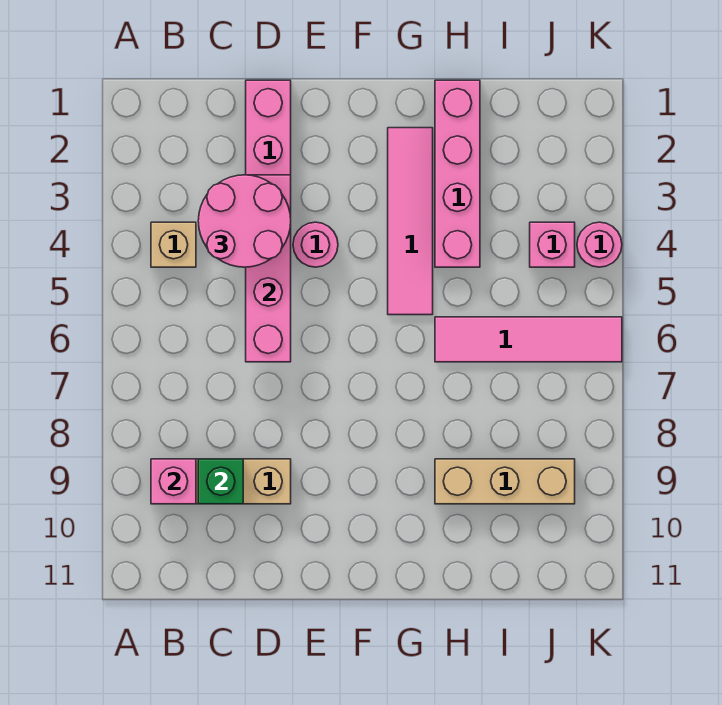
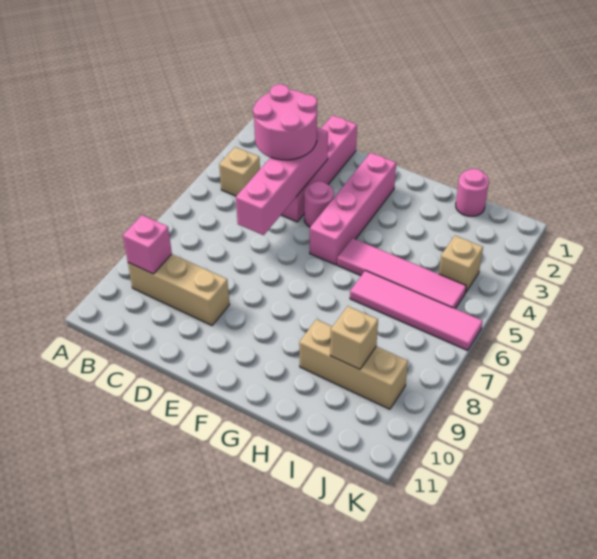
green 1x1 brick [198,459,243,504] -> none
pink 1x4 tile [388,128,433,315] -> pink 1x4 tile turned to [337,238,466,309]
pink 1x4 brick [435,80,480,267] -> pink 1x4 brick moved to [310,153,396,265]
none -> tan 1x1 brick [330,306,378,369]
pink 1x1 brick [530,222,575,267] -> tan 1x1 brick [439,236,483,293]
pink 1x1 round brick [577,222,622,267] -> pink 1x1 round brick moved to [456,169,489,216]

